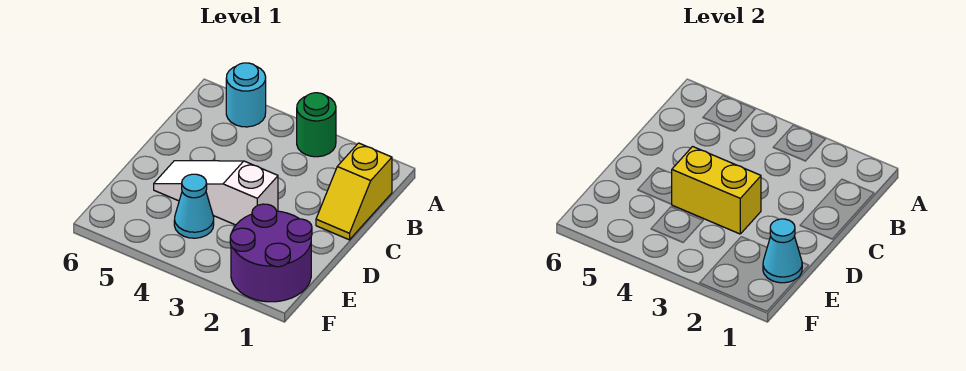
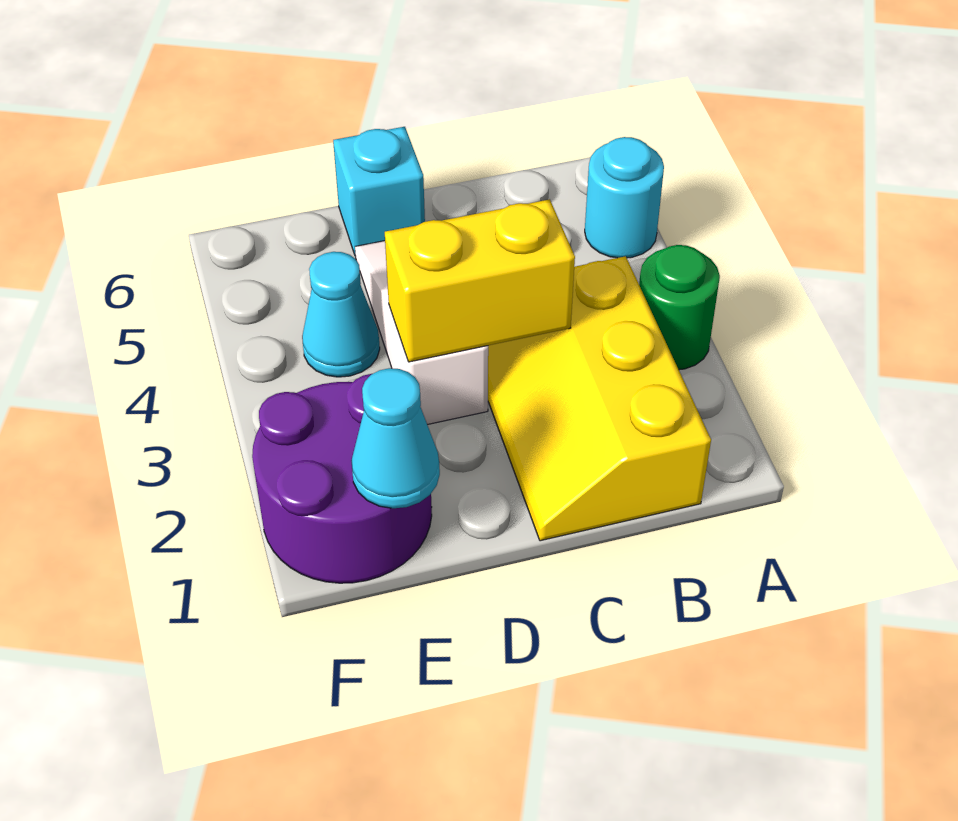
yellow 1x2 slope [316,143,392,240] -> yellow 2x3 slope [488,256,711,541]
yellow 1x2 brick [672,147,761,234] -> yellow 1x2 brick turned to [385,199,575,362]
none -> cyan 1x1 brick [333,127,425,256]

